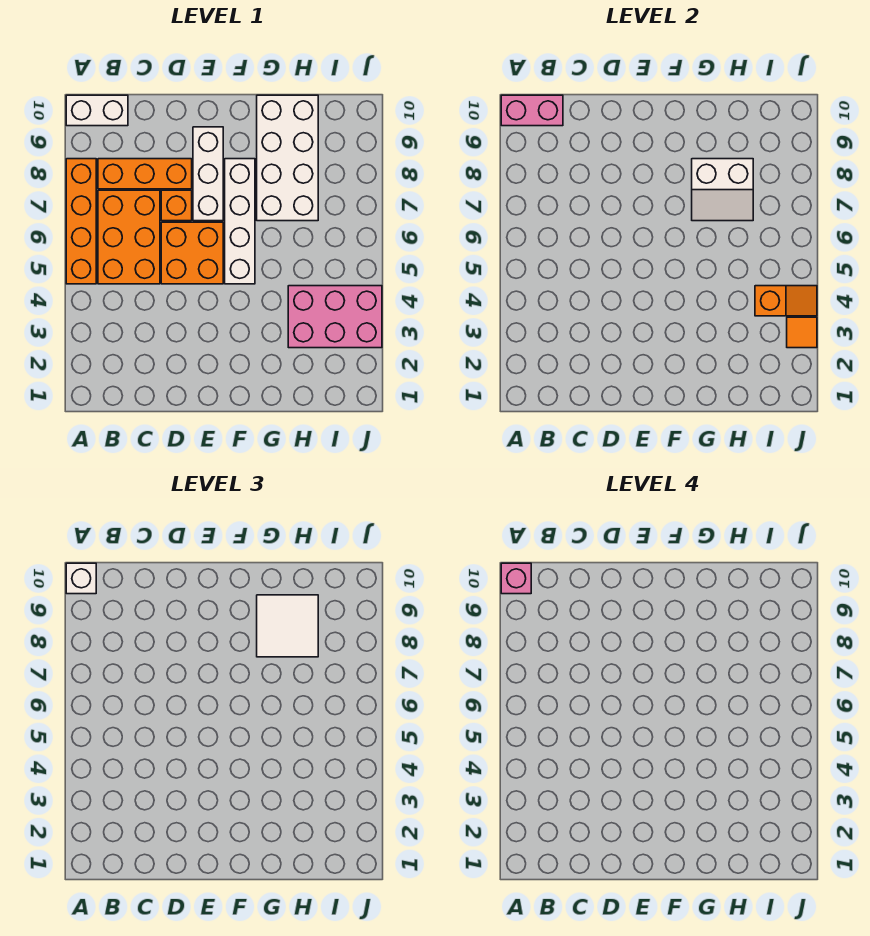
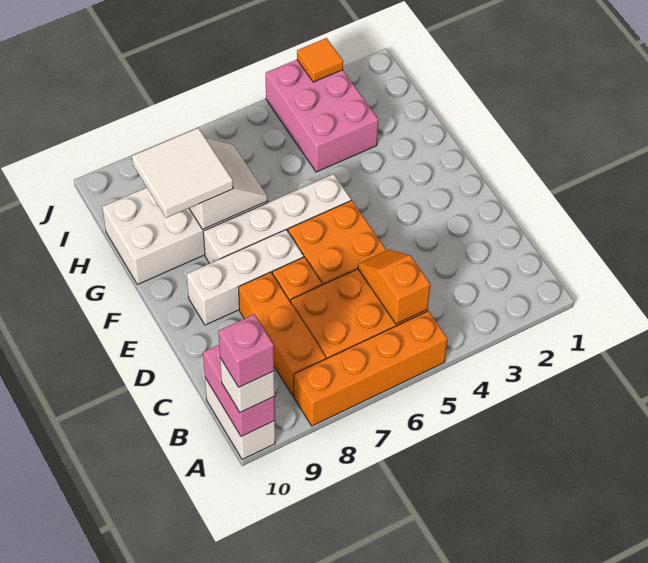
orange 1x2 slope [755,286,817,316] -> orange 1x2 slope moved to [358,250,430,324]

